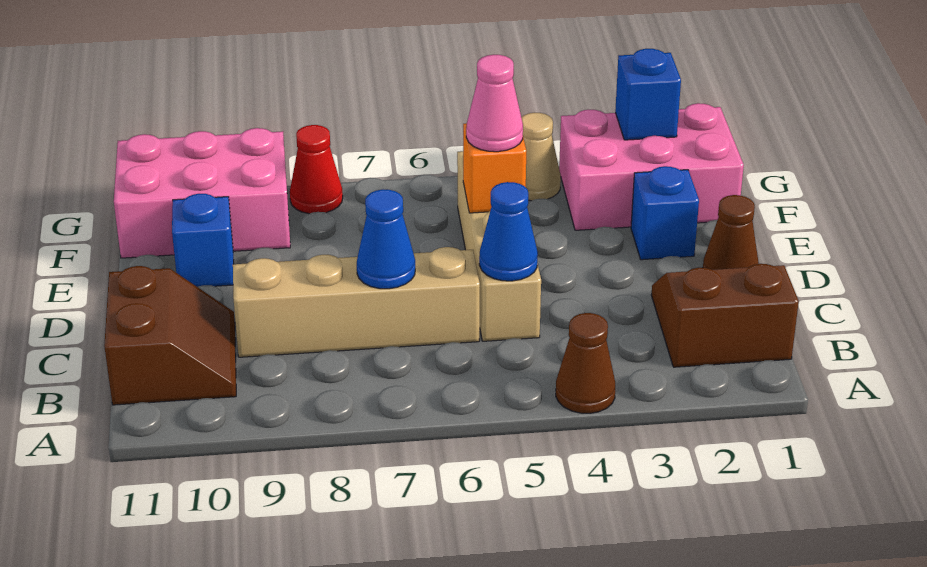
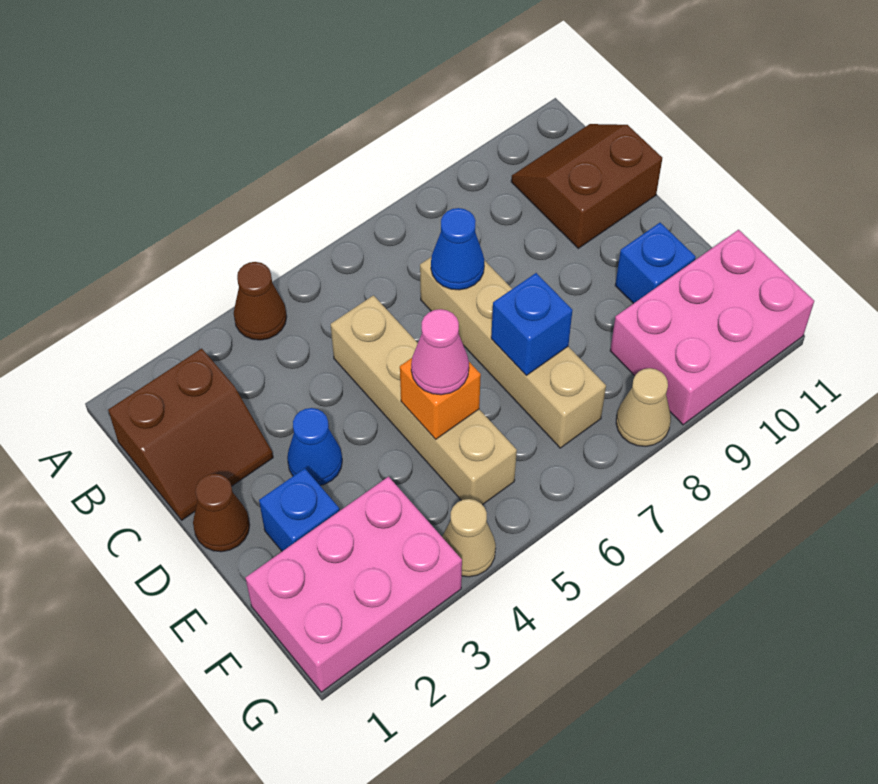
brown 2x2 slope [104,266,236,405] -> brown 2x2 slope turned to [511,124,662,248]
blue 1x1 cone [479,182,538,281] -> blue 1x1 cone moved to [287,408,342,485]
tan 1x4 brick [233,247,480,357] -> tan 1x4 brick turned to [420,257,606,448]
blue 1x1 brick [615,49,681,140] -> blue 1x1 brick moved to [491,273,572,375]
red 1x1 cone [290,125,343,214] -> tan 1x1 cone [616,368,671,446]

